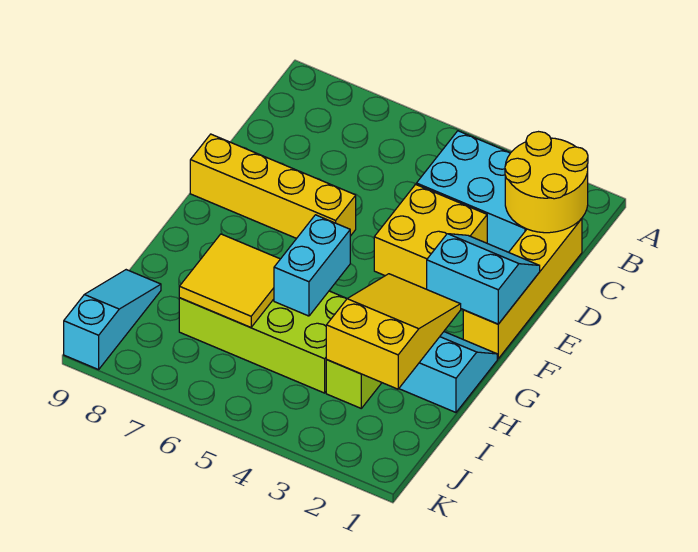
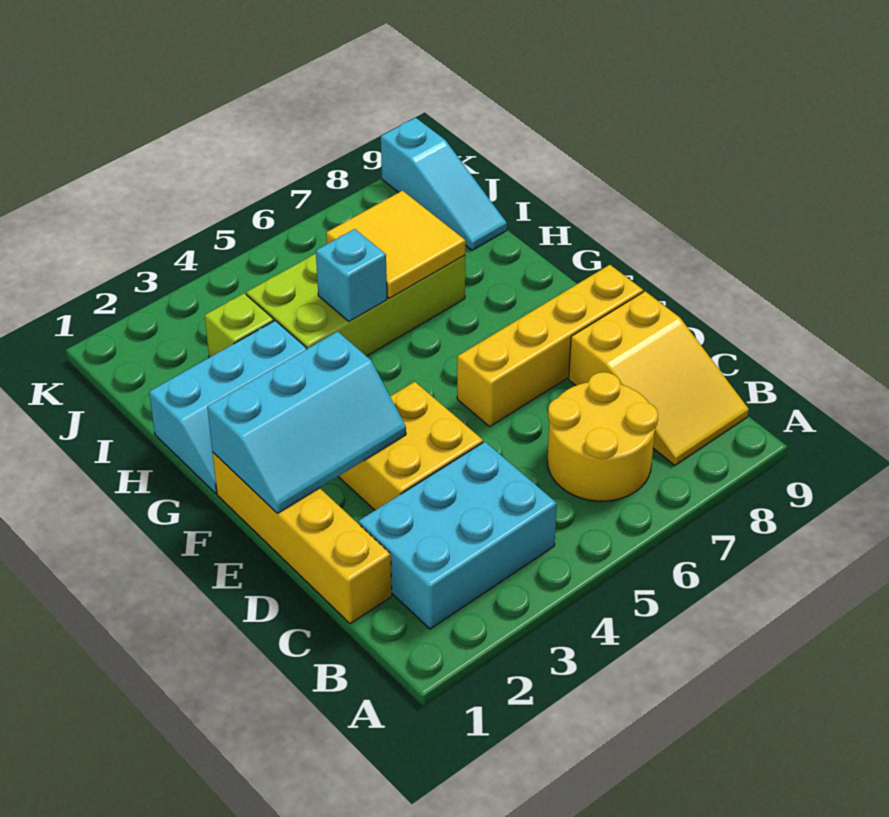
yellow 2x2 round brick [505,132,588,233] -> yellow 2x2 round brick moved to [548,372,658,501]
cyan 2x2 slope [427,234,540,324] -> cyan 2x3 slope [207,332,406,513]
yellow 2x3 slope [326,274,461,389] -> yellow 2x3 slope moved to [569,291,749,465]
cyan 1x2 brick [274,215,350,316] -> cyan 1x1 brick [316,229,387,321]

